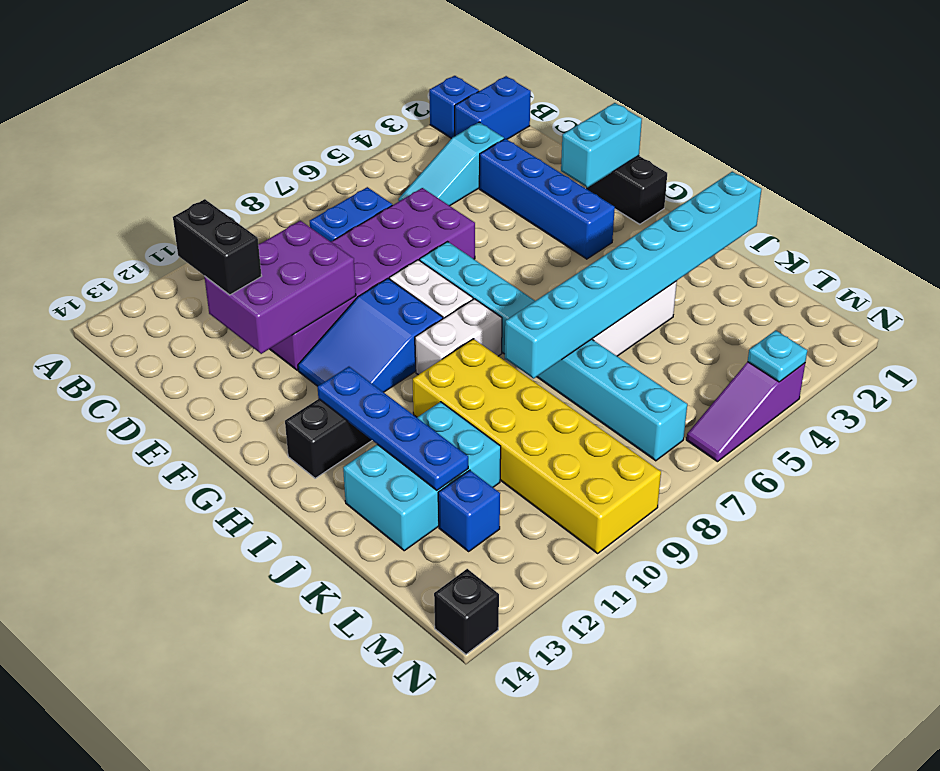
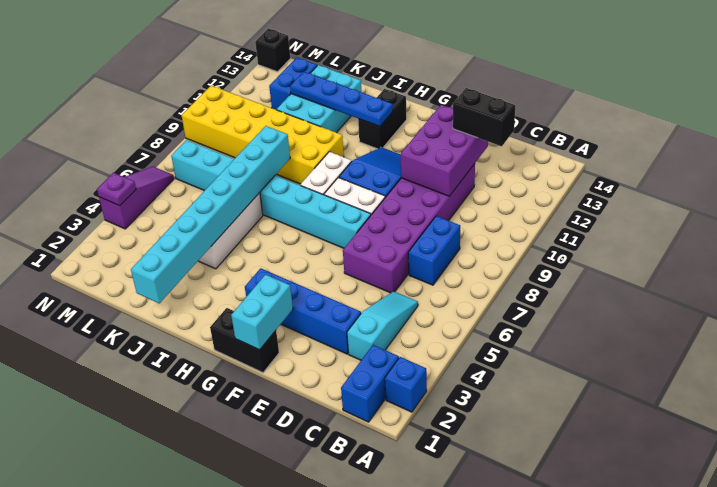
blue 1x1 brick [438,470,500,551] -> blue 1x2 brick [269,57,317,110]
cyan 1x1 plate [748,330,807,382] -> purple 1x1 plate [97,173,136,206]

